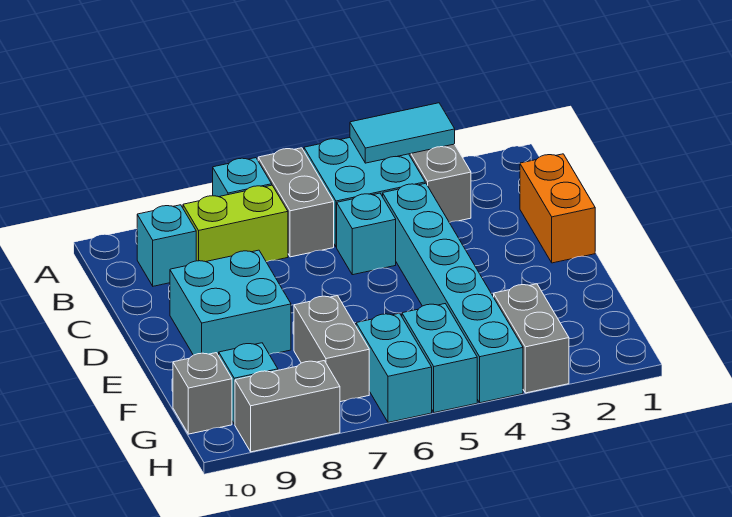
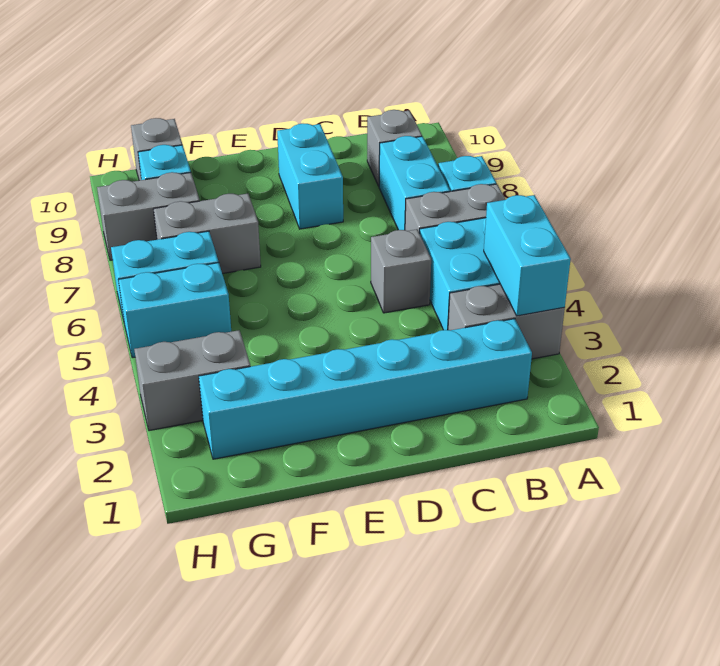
cyan 1x2 tile [350,103,455,163] -> cyan 1x2 brick [484,195,571,316]
lime 1x2 brick [183,185,288,262] -> cyan 1x2 brick [379,136,450,230]
cyan 1x1 brick [137,205,196,286] -> grey 1x1 brick [367,110,422,186]
orange 1x2 brick [520,154,595,263] -> none
cyan 1x6 brick [383,183,523,403] -> cyan 1x6 brick moved to [199,319,532,459]
cyan 1x1 brick [337,193,396,275] -> grey 1x1 brick [371,229,431,313]
cyan 2x2 brick [170,250,291,356] -> cyan 1x2 brick [277,124,343,229]
grey 1x2 brick [235,361,340,452] -> grey 1x2 brick turned to [97,172,200,260]

